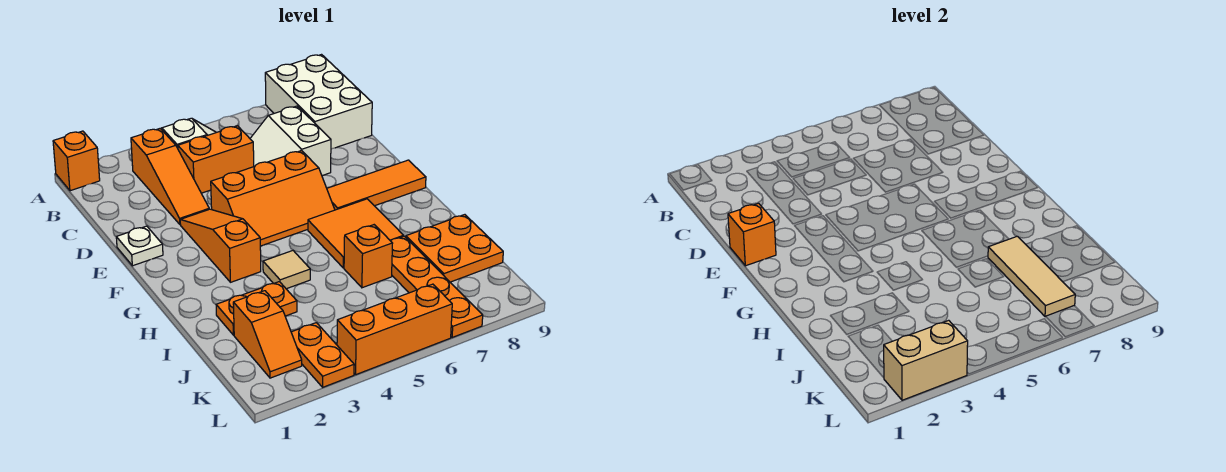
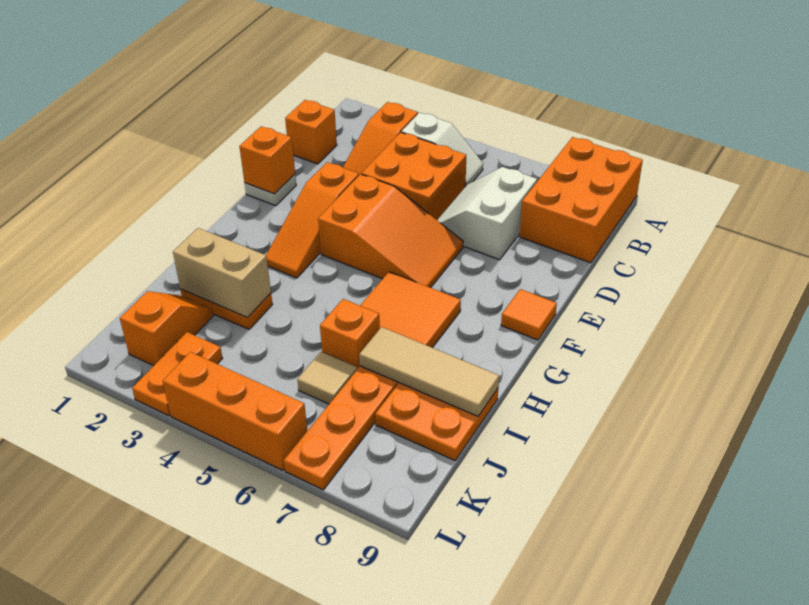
orange 1x1 brick [53,131,100,191] -> orange 1x1 brick moved to [285,100,337,164]
white 2x3 brick [265,55,372,149] -> orange 2x3 brick [519,137,643,263]
orange 1x2 brick [178,126,254,193] -> orange 2x2 brick [361,132,466,220]
orange 1x3 slope [180,209,261,282] -> orange 1x3 slope turned to [266,162,359,278]
orange 2x3 slope [211,151,335,246] -> orange 2x3 slope turned to [318,174,463,288]
orange 1x3 tile [327,160,426,210] -> orange 1x1 tile [501,289,557,340]
tan 1x1 tile [263,251,310,289] -> tan 1x1 tile moved to [297,352,357,404]
tan 1x3 tile [988,236,1075,317] -> tan 1x3 tile turned to [359,327,499,416]
orange 1x2 slope [233,291,302,378] -> orange 1x2 slope turned to [120,291,213,366]
tan 1x2 brick [884,320,968,400] -> tan 1x2 brick moved to [173,228,271,317]

